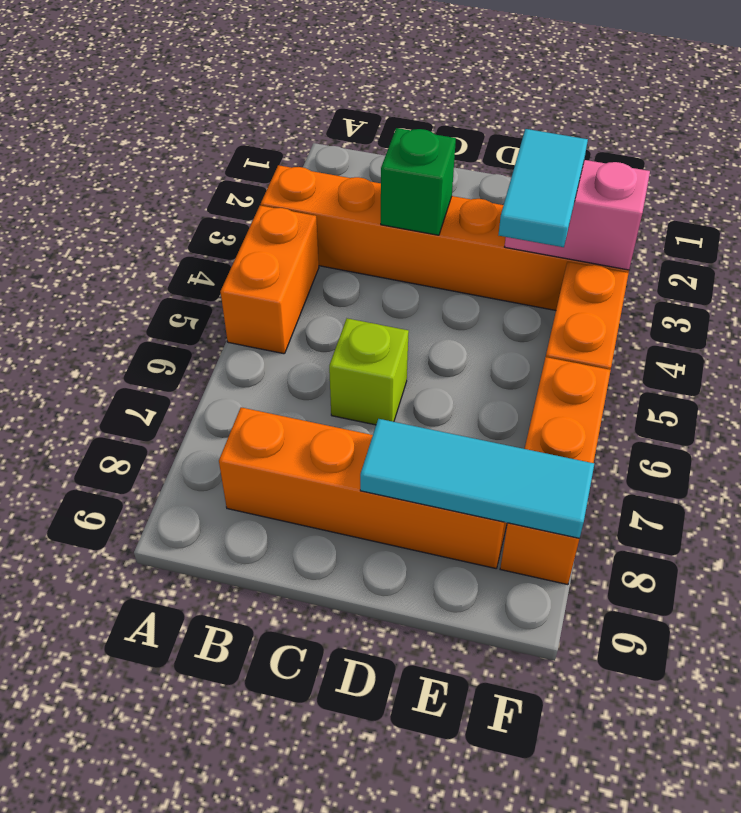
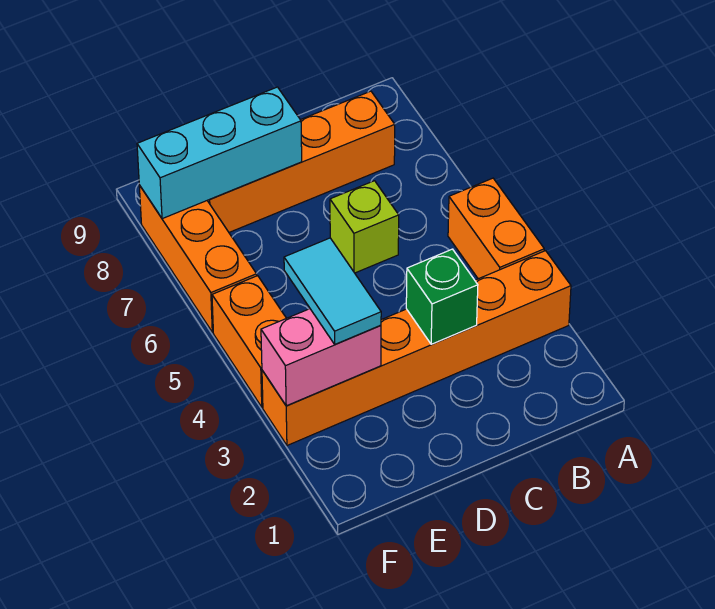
cyan 1x3 tile [360,419,594,538] -> cyan 1x3 brick [137,87,302,219]

